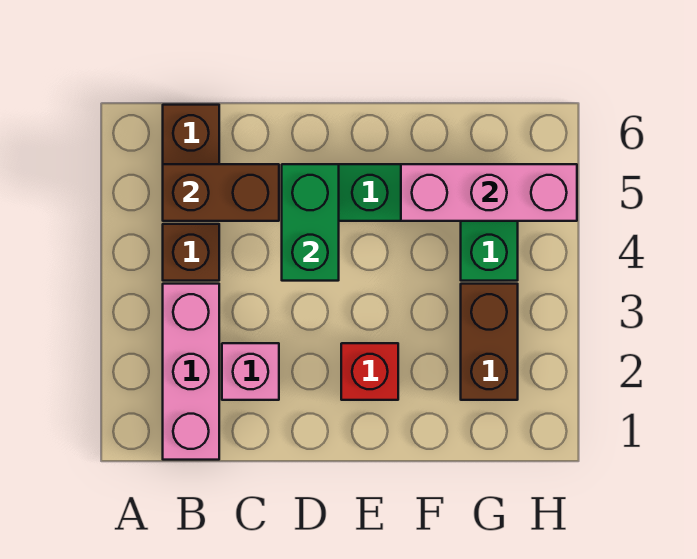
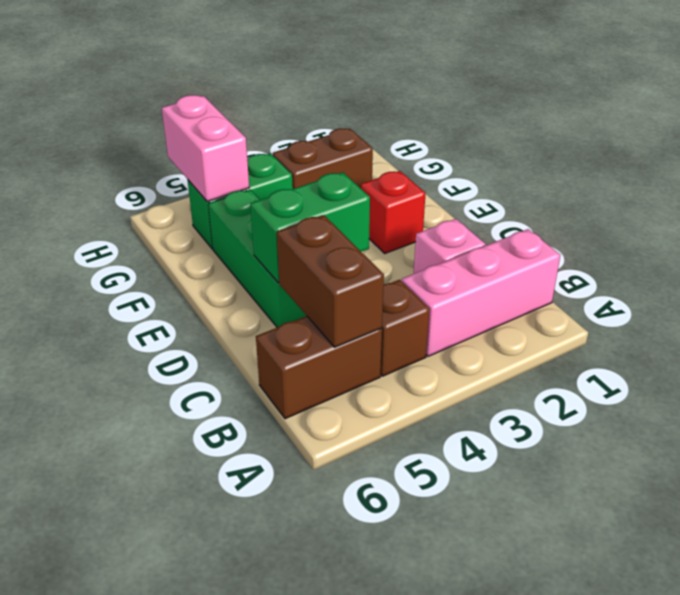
pink 1x3 brick [401,164,577,221] -> pink 1x2 brick [162,95,249,201]

